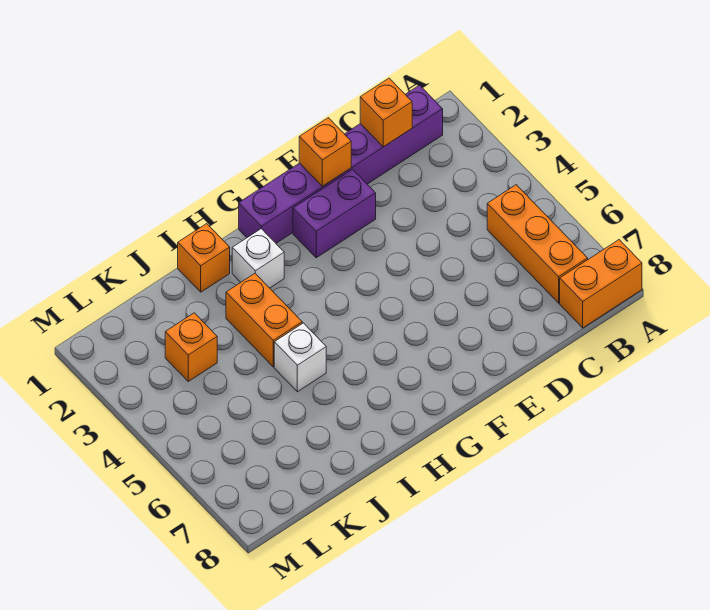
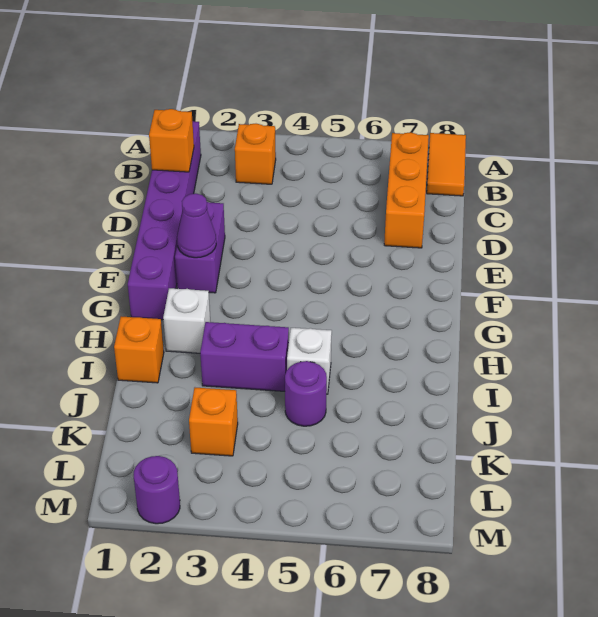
orange 1x2 brick [560,240,642,328] -> orange 1x2 tile [427,133,466,196]
orange 1x3 brick [487,185,588,303] -> orange 1x3 brick turned to [384,132,429,248]
orange 1x1 brick [299,118,351,187] -> orange 1x1 brick moved to [235,124,276,184]
none -> purple 1x1 cone [177,193,216,258]
orange 1x2 brick [226,274,302,367] -> purple 1x2 brick [200,322,289,391]
none -> purple 1x1 round brick [285,361,327,426]
none -> purple 1x1 round brick [134,456,180,524]

